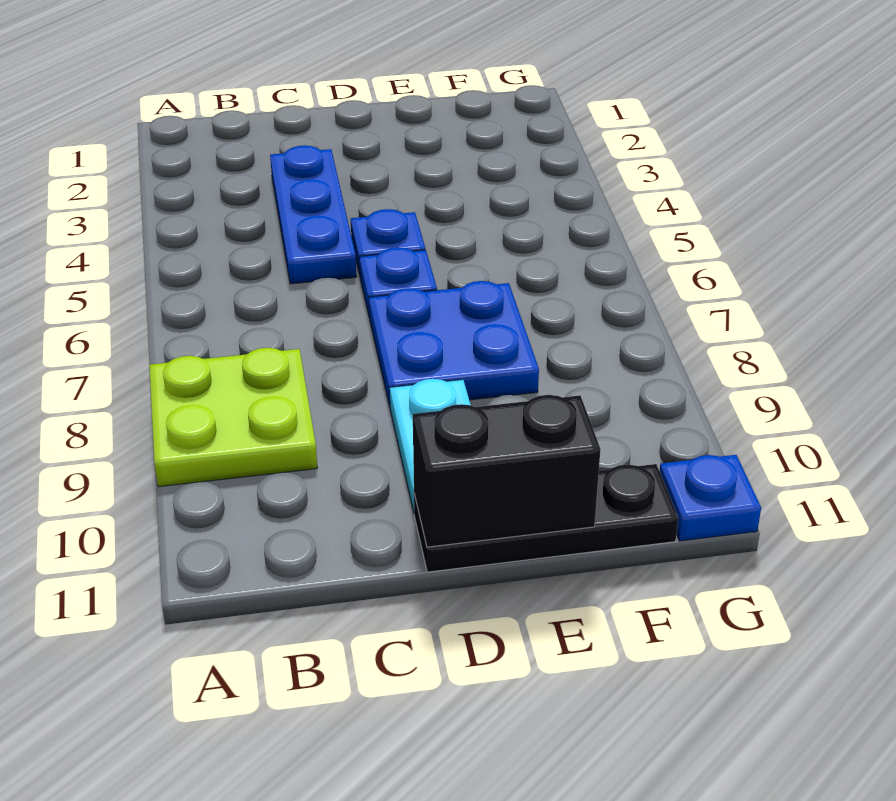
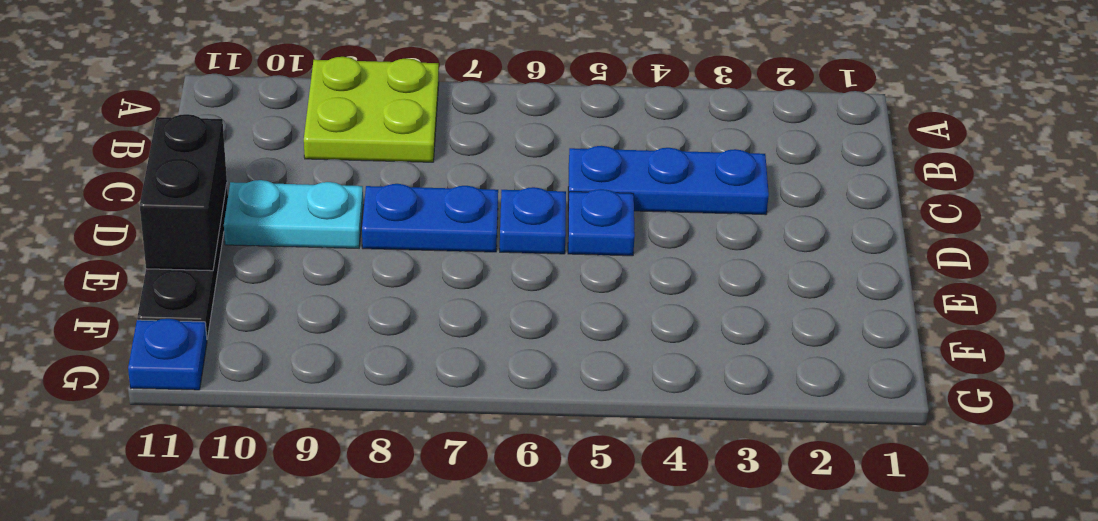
blue 2x2 plate [369,281,539,407] -> blue 1x2 plate [362,184,498,252]

